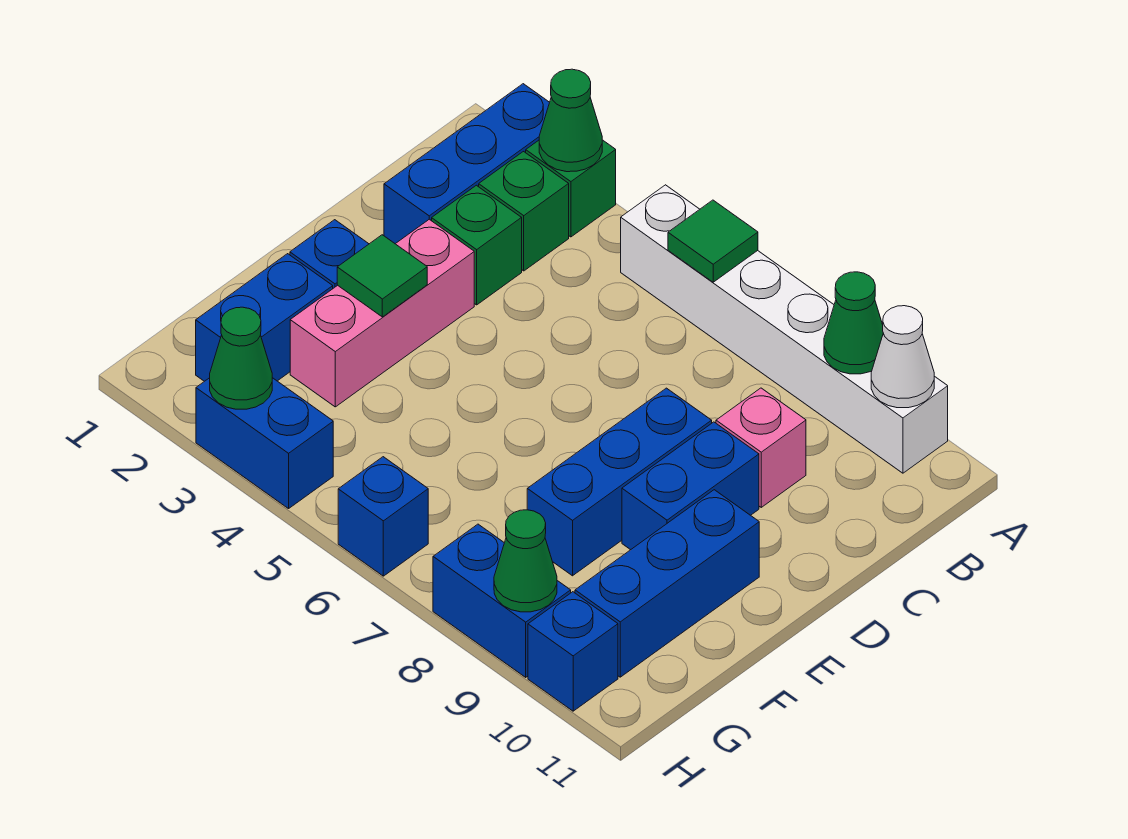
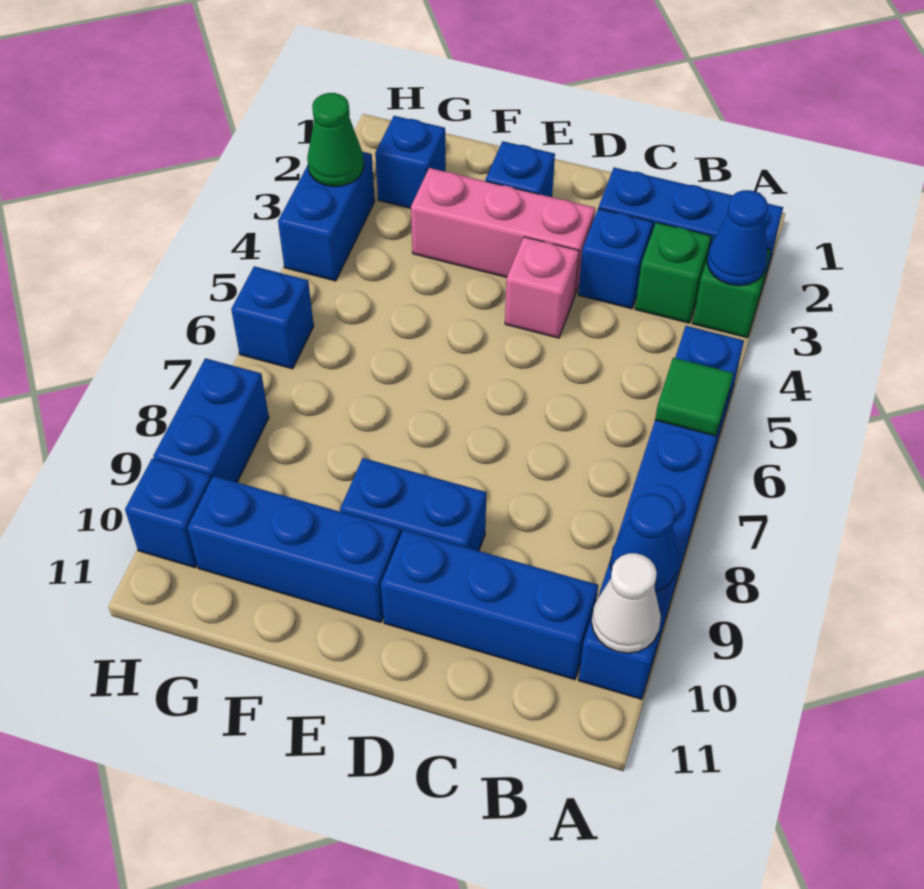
green 1x1 cone [539,69,602,172] -> blue 1x1 cone [707,190,768,286]
white 1x6 brick [621,185,948,473] -> blue 1x6 brick [579,326,744,699]
green 1x1 cone [824,272,883,374] -> blue 1x1 cone [610,494,678,592]
green 1x1 brick [432,185,522,305] -> blue 1x1 brick [578,208,653,309]
pink 1x1 brick [716,388,806,507] -> pink 1x1 brick moved to [505,237,579,338]
blue 1x3 brick [527,388,712,576] -> blue 1x3 brick moved to [381,530,598,680]
green 1x1 tile [337,235,427,317] -> none
blue 1x2 brick [196,254,333,381] -> blue 1x1 brick [375,116,446,208]
green 1x1 cone [494,510,557,612] -> none

